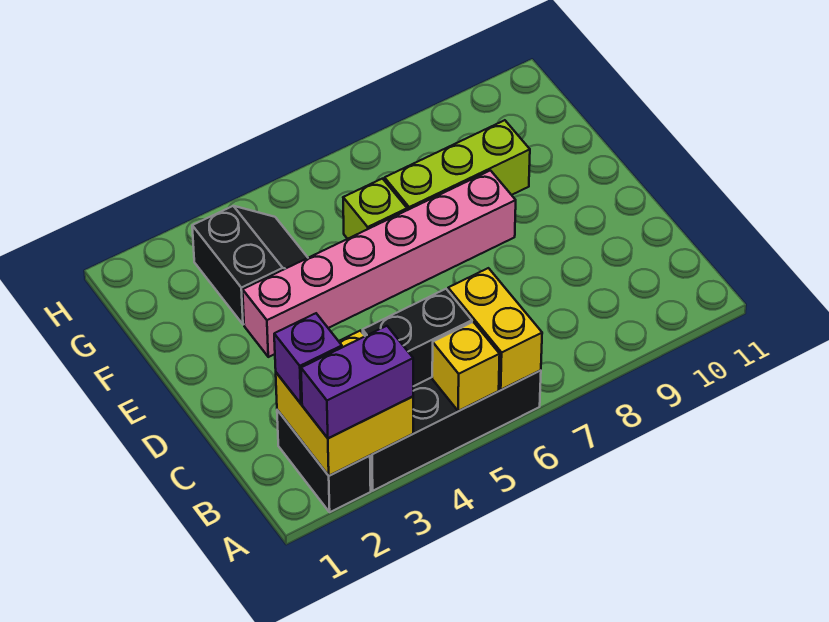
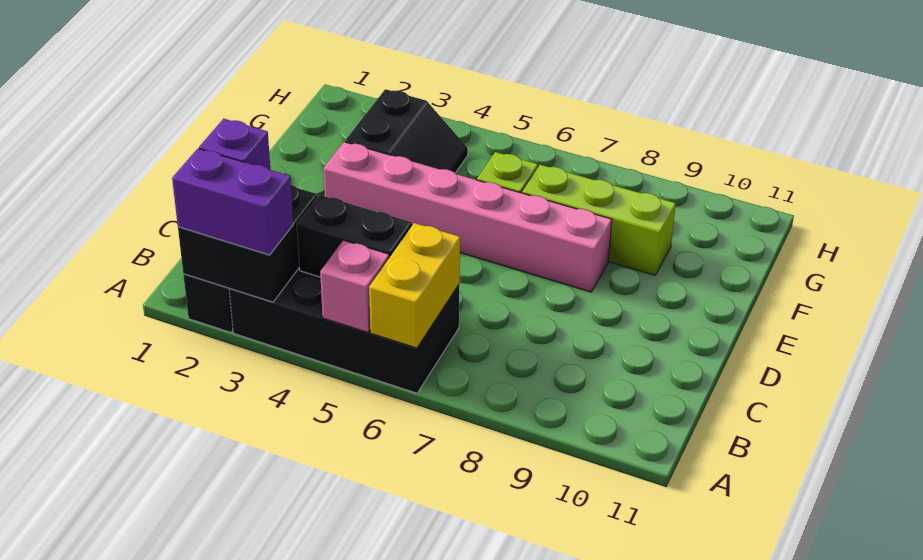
yellow 2x2 brick [276,331,413,476] -> black 2x2 brick [178,185,318,302]
yellow 1x1 brick [432,322,500,411] -> pink 1x1 brick [320,240,389,332]

